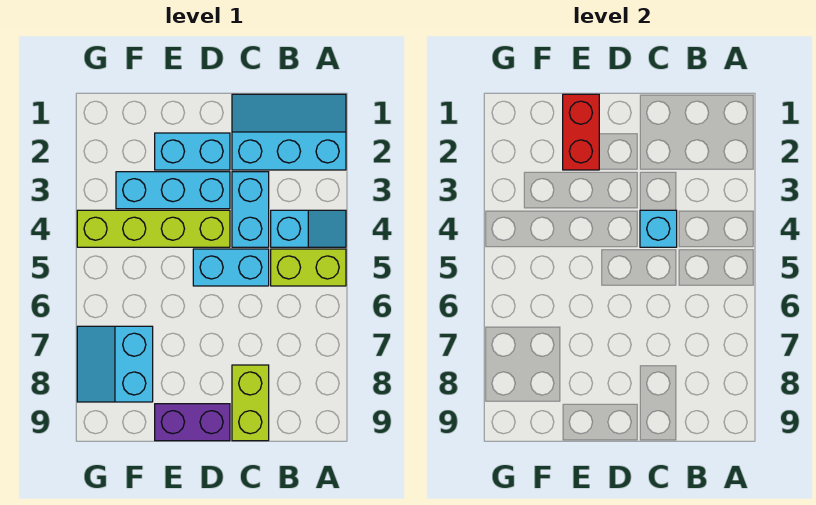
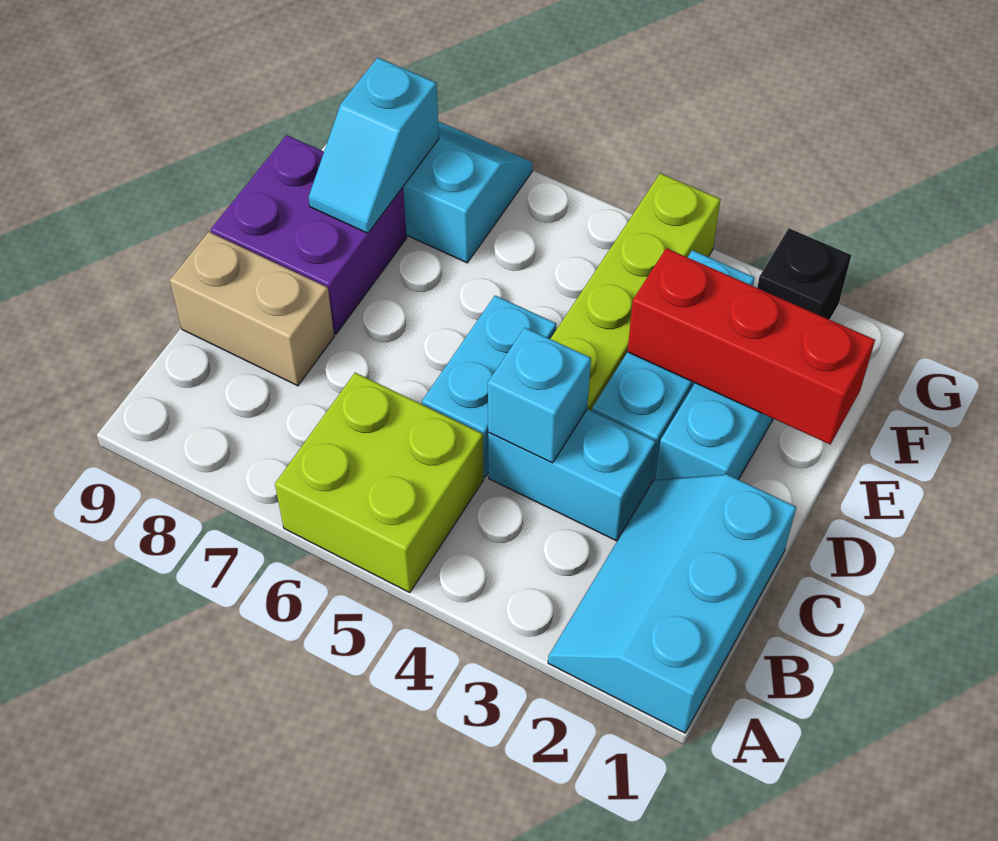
cyan 2x3 slope [232,94,346,170] -> cyan 2x3 slope turned to [548,474,796,733]
cyan 1x2 slope [271,210,346,247] -> cyan 1x2 slope moved to [309,58,439,233]
lime 1x2 brick [271,249,346,286] -> lime 2x2 brick [275,373,484,593]
lime 1x2 brick [232,365,269,441] -> tan 1x2 brick [170,232,334,386]
purple 1x2 brick [155,404,230,441] -> purple 2x2 brick [211,135,407,334]
red 1x2 brick [563,94,599,170] -> red 1x3 brick [627,248,875,445]
none -> black 1x1 brick [757,228,851,320]

